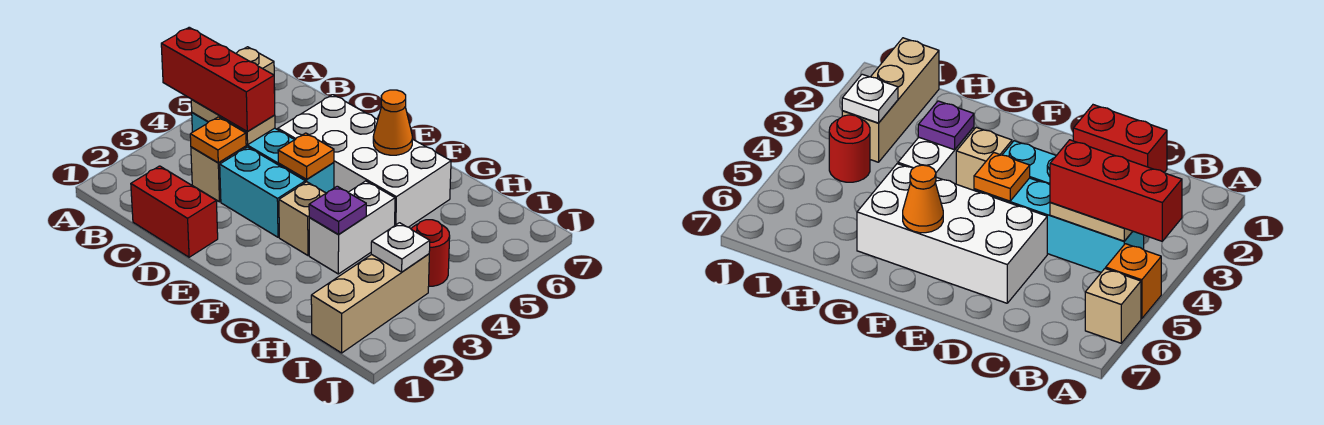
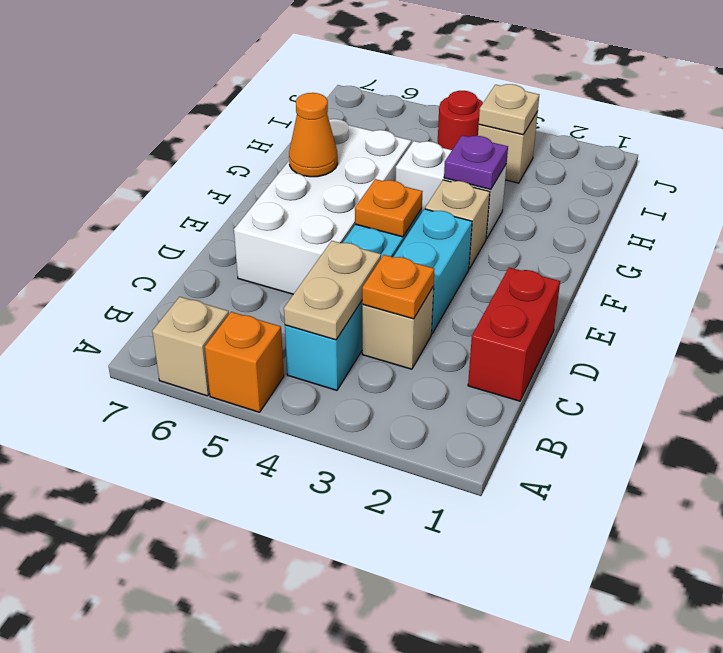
red 1x3 brick [161,27,275,132] -> none
tan 1x3 brick [311,254,429,353] -> tan 1x1 brick [478,111,538,183]
white 1x1 plate [371,223,430,272] -> tan 1x1 plate [479,84,539,135]

